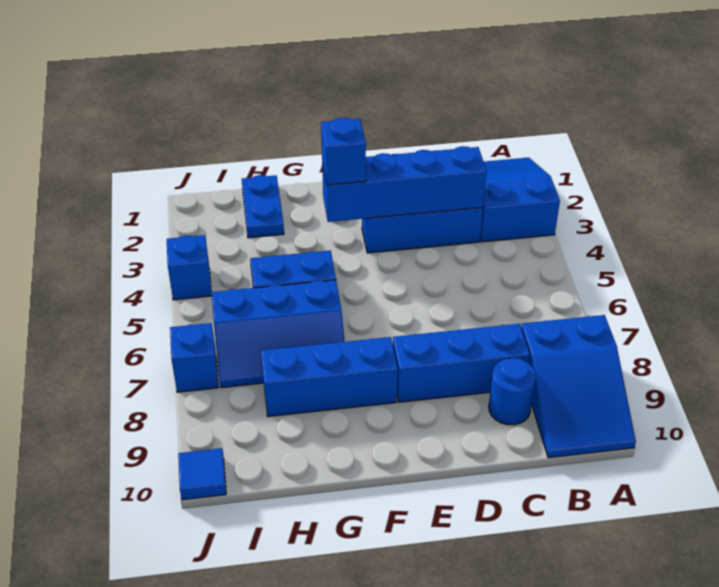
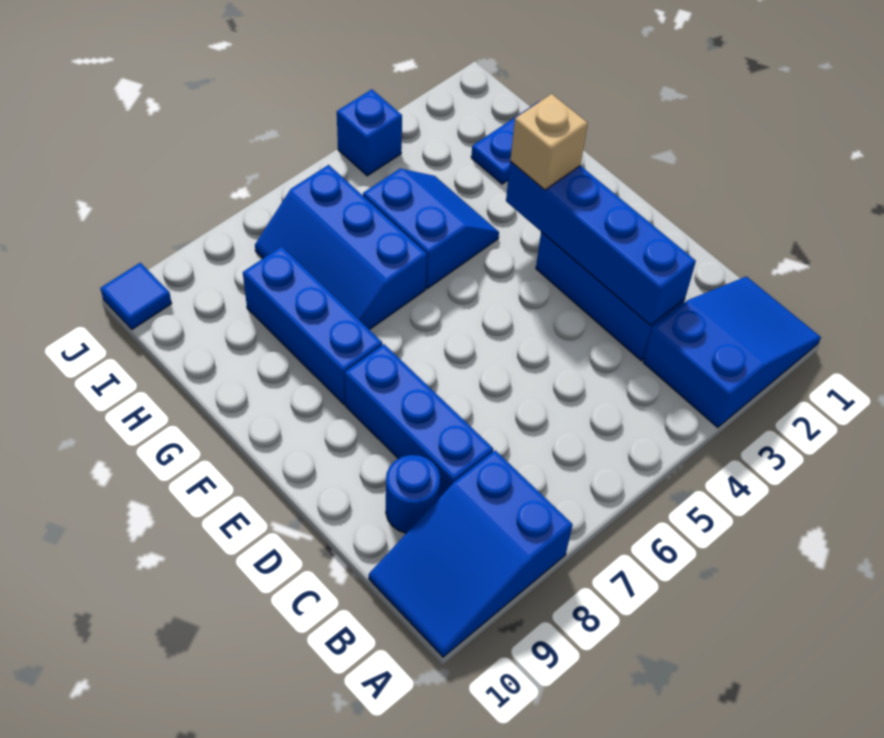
blue 1x1 brick [321,118,366,185] -> tan 1x1 brick [510,94,588,190]
blue 1x1 brick [170,323,218,392] -> none

